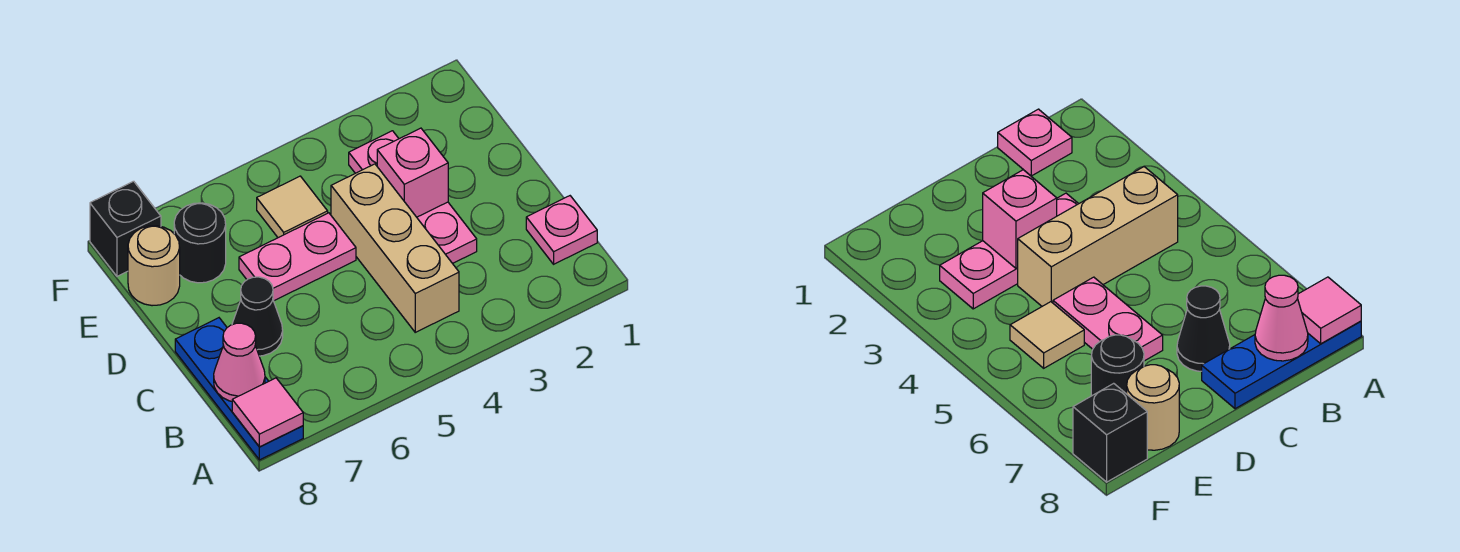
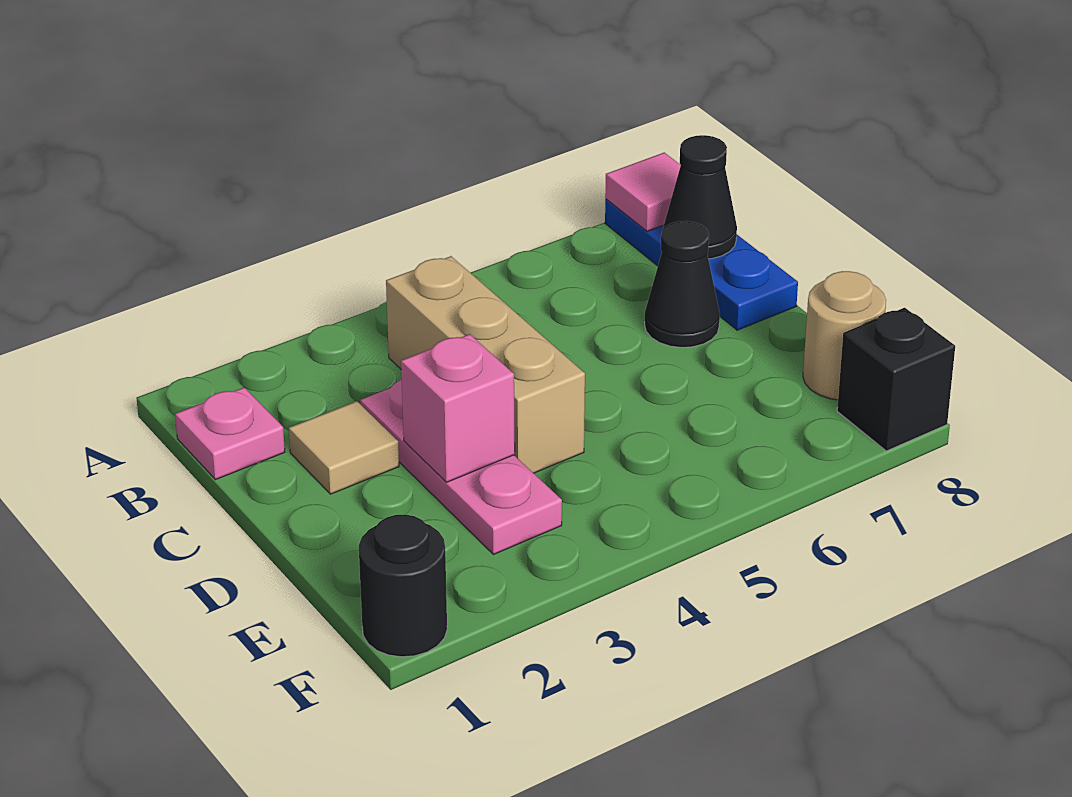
pink 1x1 cone [214,323,265,401] -> black 1x1 cone [664,135,737,259]
pink 1x2 plate [239,213,356,301] -> none
tan 1x1 tile [257,176,328,238] -> tan 1x1 tile moved to [289,401,399,494]
black 1x1 round brick [174,203,226,283] -> black 1x1 round brick moved to [359,514,447,657]

